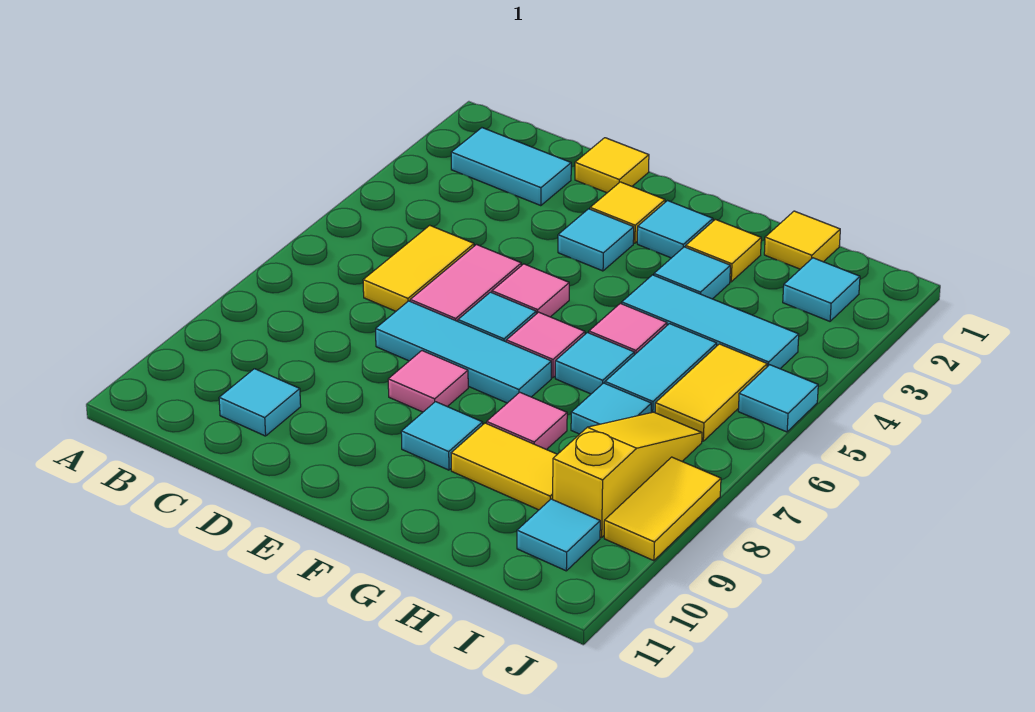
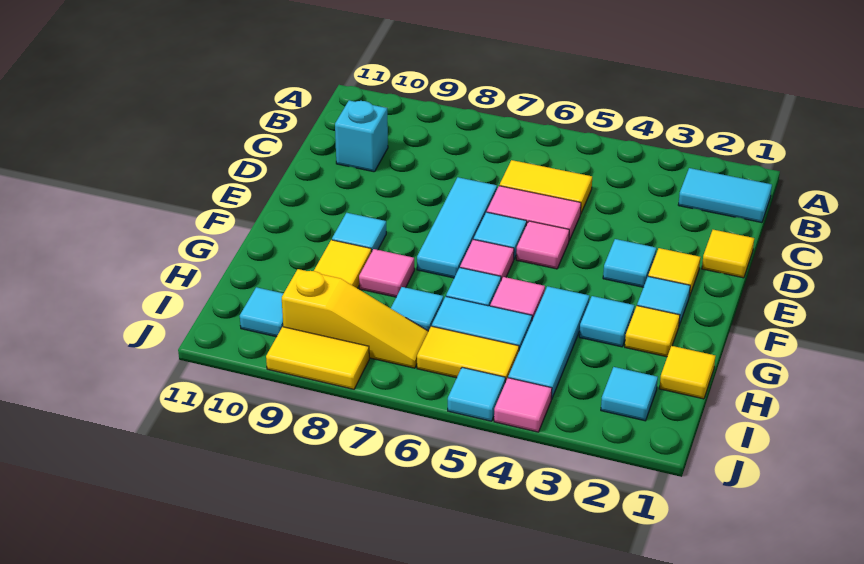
cyan 1x2 tile [451,128,571,206] -> cyan 1x2 tile turned to [678,168,772,223]
cyan 1x1 tile [219,369,301,436] -> cyan 1x1 brick [335,100,388,172]
pink 1x1 tile [388,351,468,412] -> pink 1x1 tile moved to [494,378,552,432]

